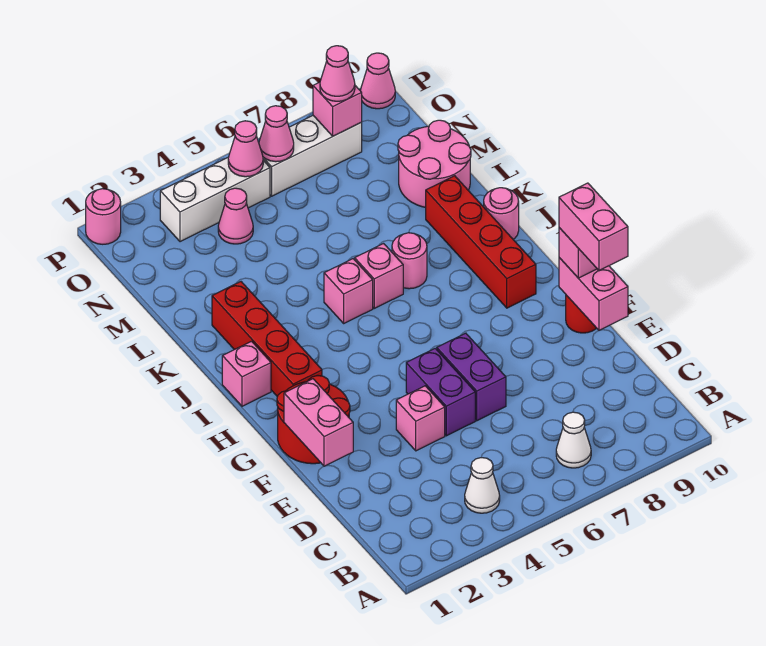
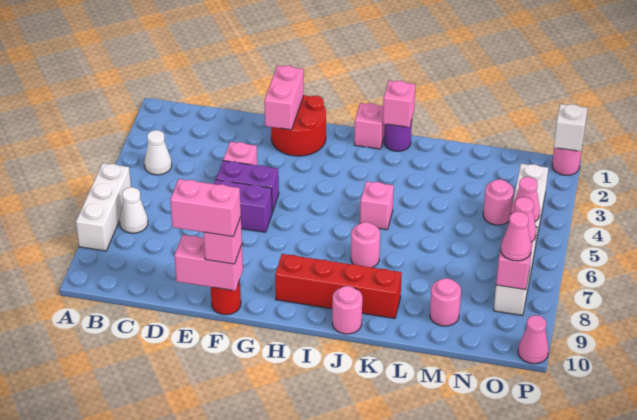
none -> white 1x3 brick [76,163,131,251]
pink 1x2 brick [284,379,353,466] -> pink 1x2 brick turned to [264,65,304,130]
red 1x4 brick [212,282,322,397] -> none
none -> purple 1x1 round brick [384,120,412,151]
pink 1x1 brick [355,244,403,308] -> pink 1x1 brick moved to [383,81,415,127]
pink 2x2 round brick [398,120,471,207] -> pink 1x1 round brick [430,278,461,326]
pink 1x1 cone [218,188,253,244] -> pink 1x1 round brick [483,179,514,225]
none -> white 1x1 brick [554,104,587,151]

